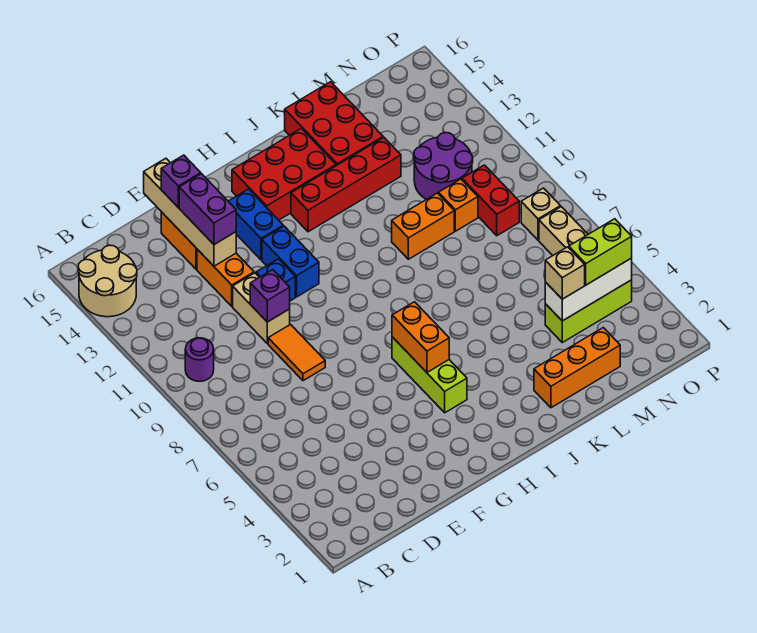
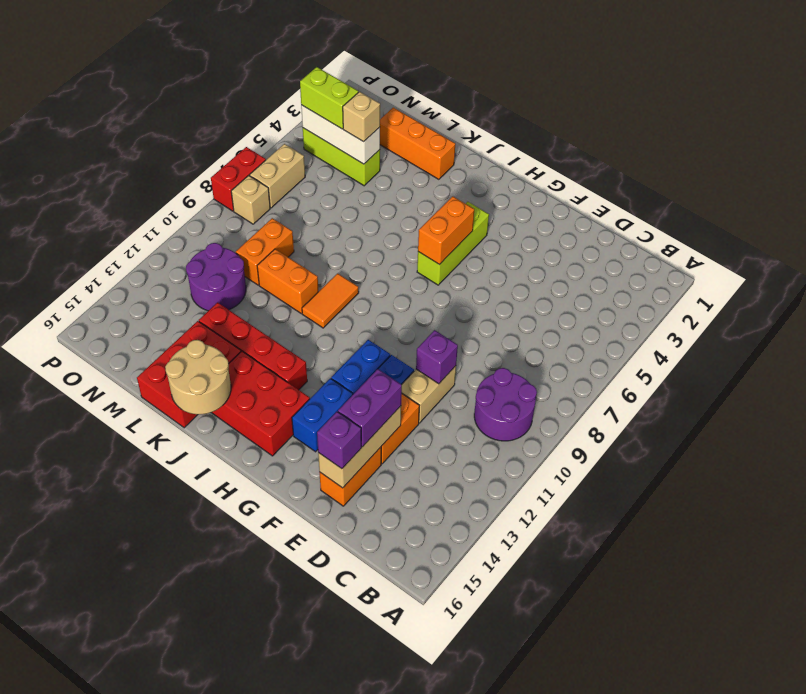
tan 2x2 round brick [78,245,137,317] -> tan 2x2 round brick moved to [165,340,231,414]
purple 1x1 round brick [185,338,214,381] -> purple 2x2 round brick [474,368,537,441]
orange 1x2 tile [268,325,325,381] -> orange 1x2 tile moved to [302,273,359,328]
tan 1x4 brick [144,158,236,266] -> tan 1x3 brick [318,406,401,488]
orange 1x1 brick [439,179,478,231] -> orange 1x2 brick [236,218,294,285]
red 1x2 brick [462,165,519,236] -> red 1x2 brick moved to [211,147,266,211]

